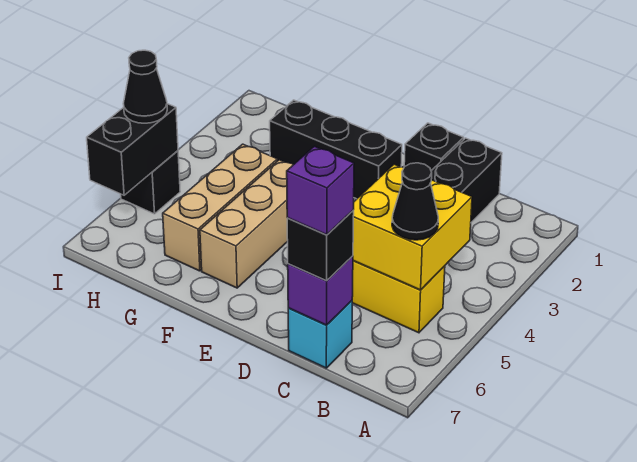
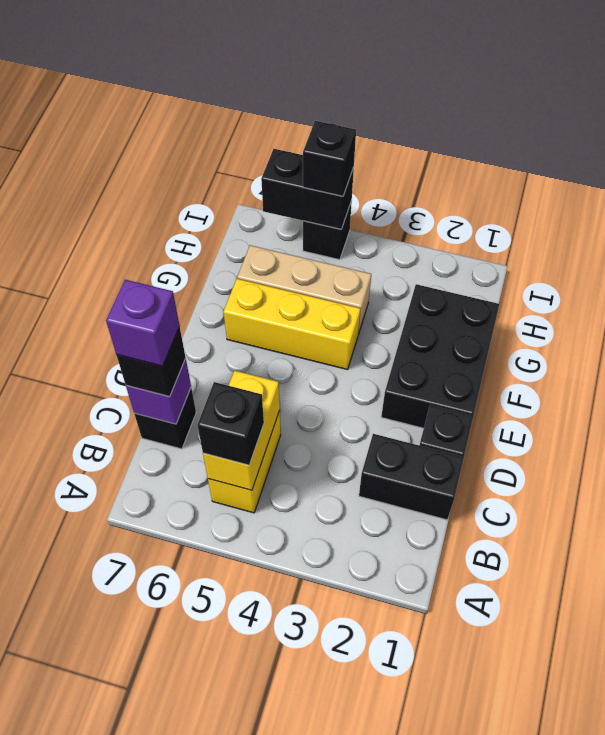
yellow 2x2 brick [353,164,472,290] -> yellow 1x2 brick [203,370,280,490]
black 1x1 cone [392,163,438,240] -> black 1x1 brick [197,382,264,465]
cyan 1x1 brick [288,301,352,368] -> black 1x1 brick [134,388,196,449]
black 1x3 brick [270,100,402,199] -> black 2x3 brick [381,284,499,428]
tan 1x3 brick [200,160,293,288] -> yellow 1x3 brick [224,279,360,370]
black 1x1 cone [123,50,167,123] -> black 1x1 brick [303,121,356,196]

